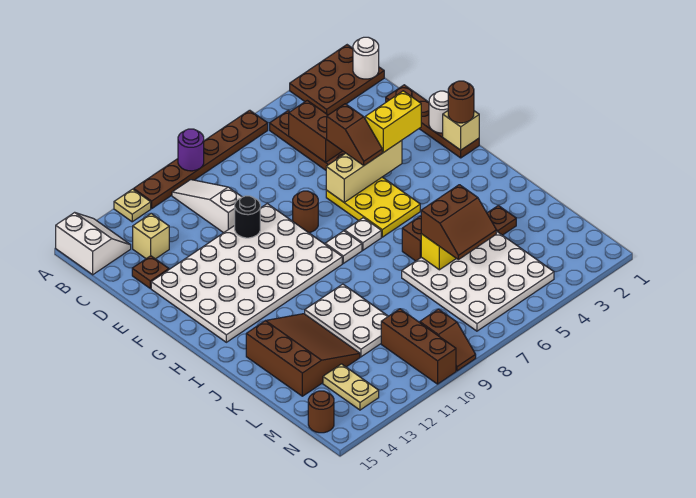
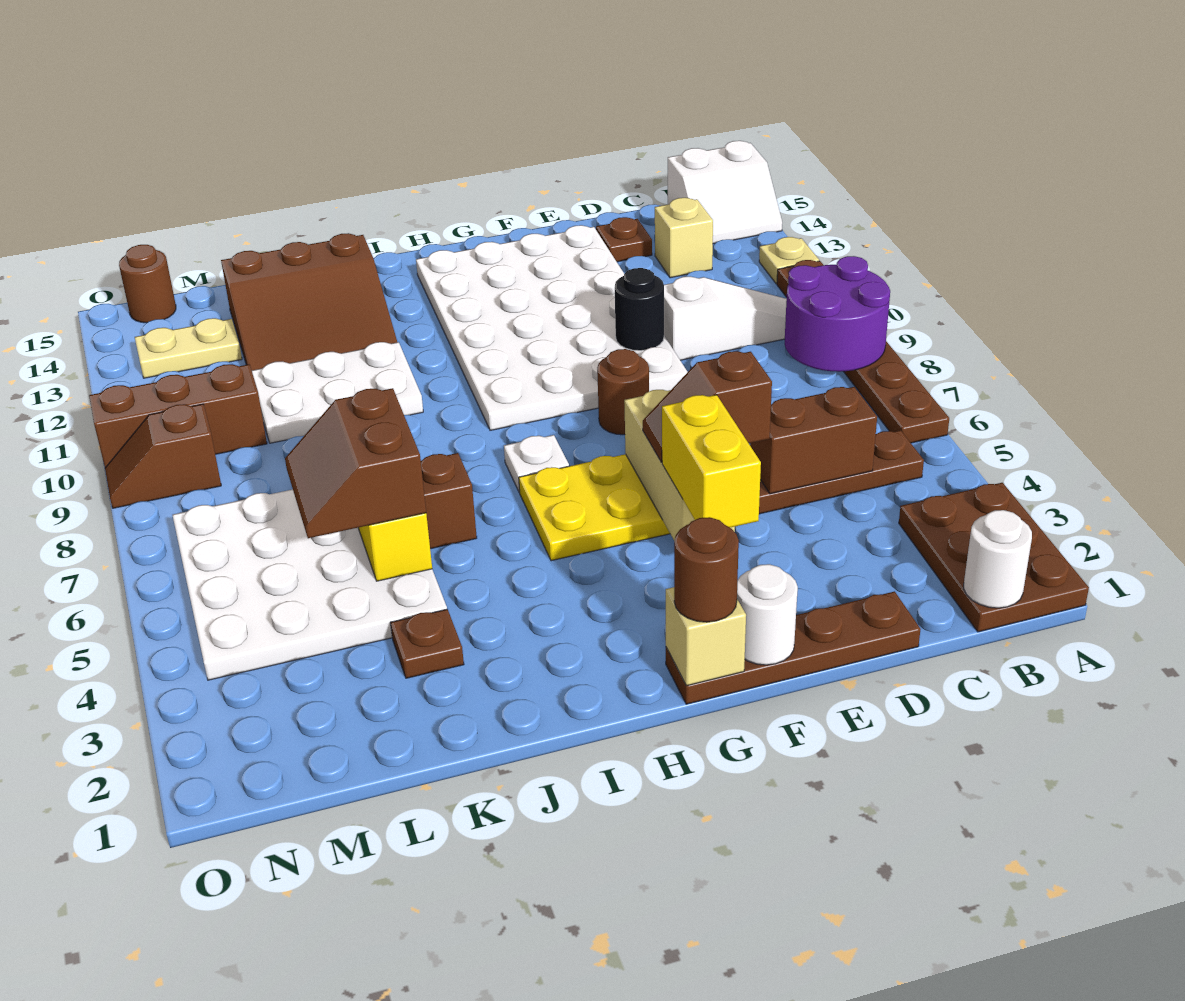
purple 1x1 round brick [178,129,204,171] -> purple 2x2 round brick [785,256,890,372]
white 1x1 plate [325,231,362,263] -> none

